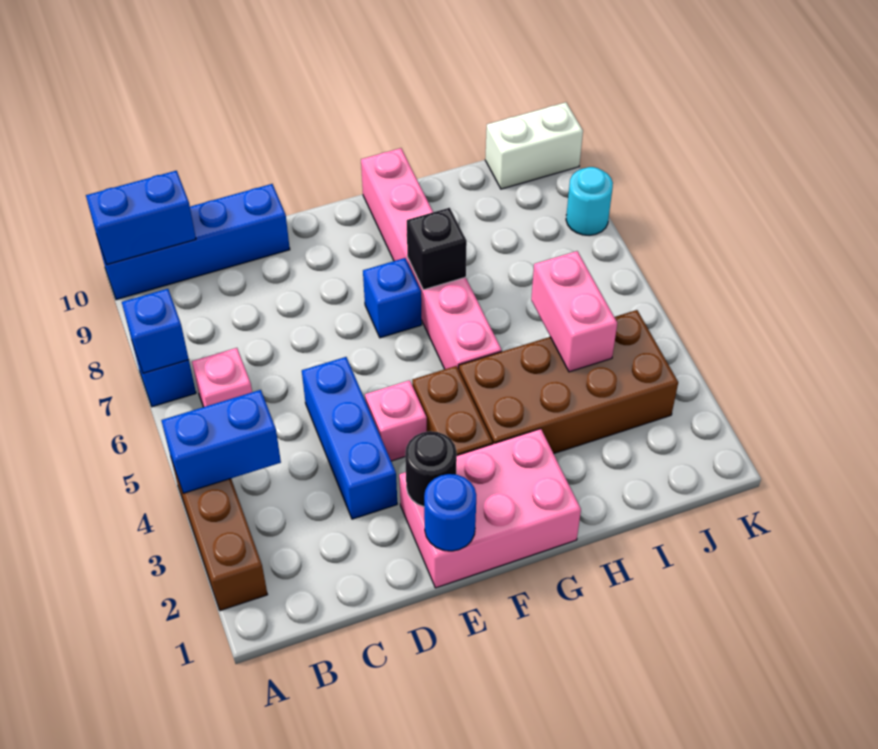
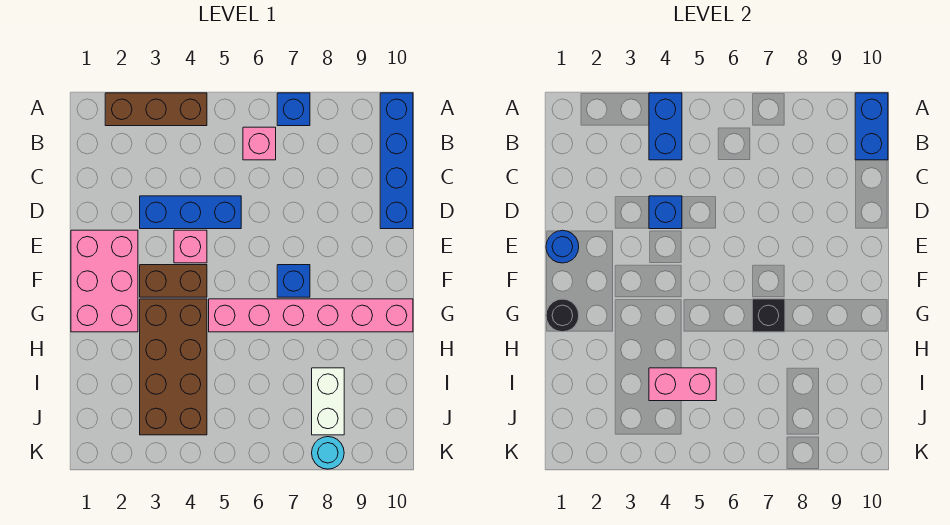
blue 1x1 brick [122,289,189,373] -> blue 1x1 brick moved to [649,196,682,229]
black 1x1 round brick [405,431,457,507] -> black 1x1 round brick moved to [546,299,579,332]
white 1x2 brick [485,102,583,189] -> white 1x2 brick moved to [312,368,344,435]

